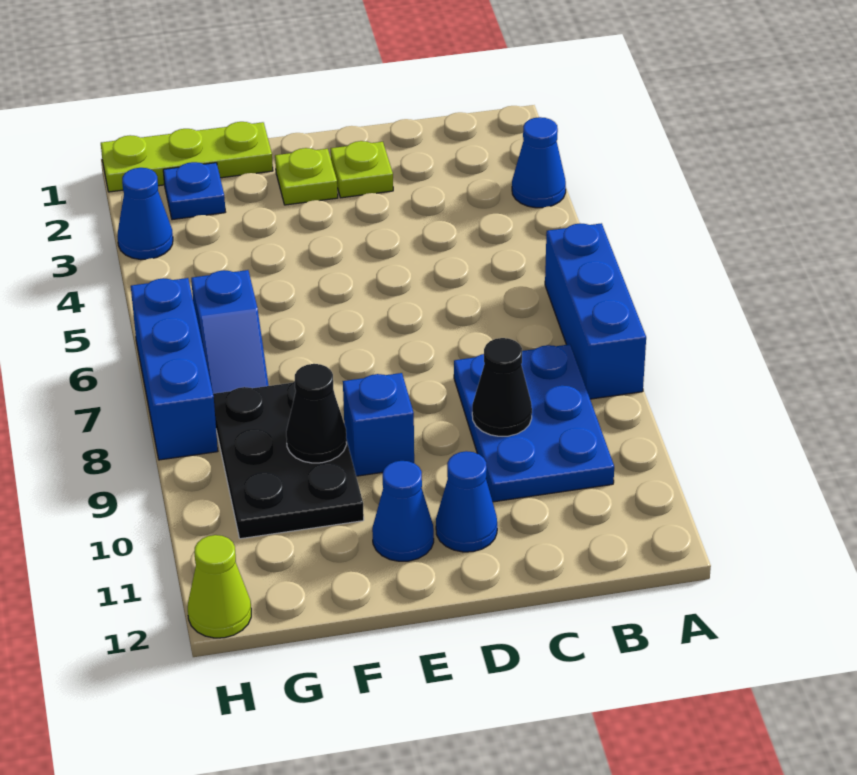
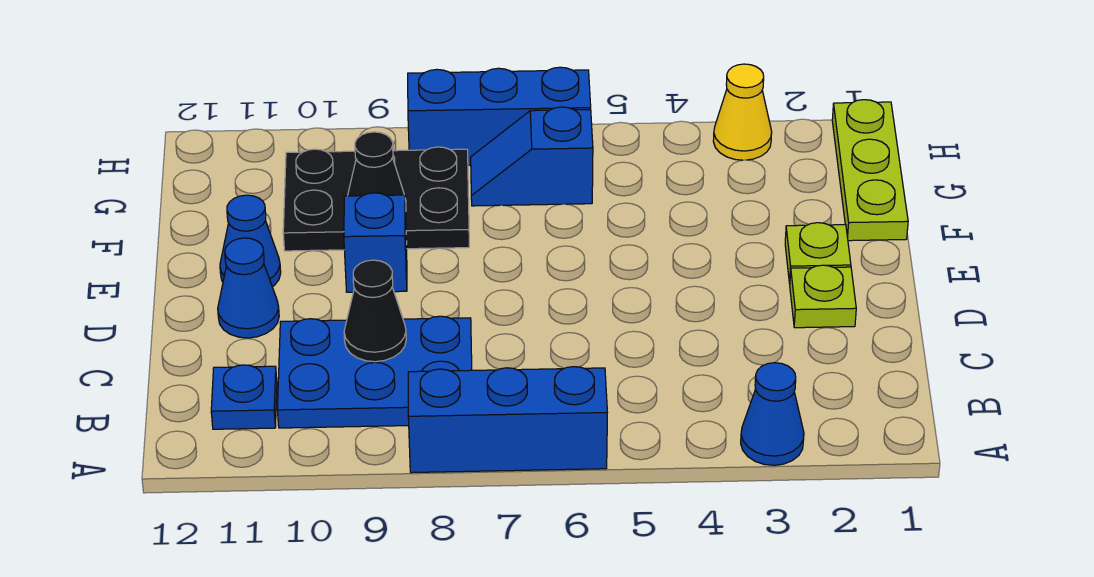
blue 1x1 plate [163,162,225,220] -> blue 1x1 plate moved to [211,365,277,429]
blue 1x1 cone [118,168,173,260] -> yellow 1x1 cone [713,64,772,160]
lime 1x1 cone [188,535,251,638] -> none

